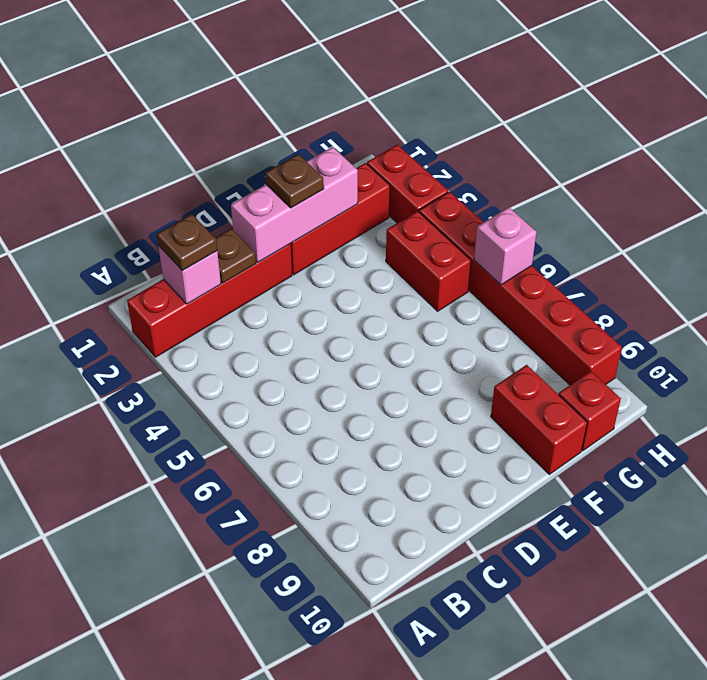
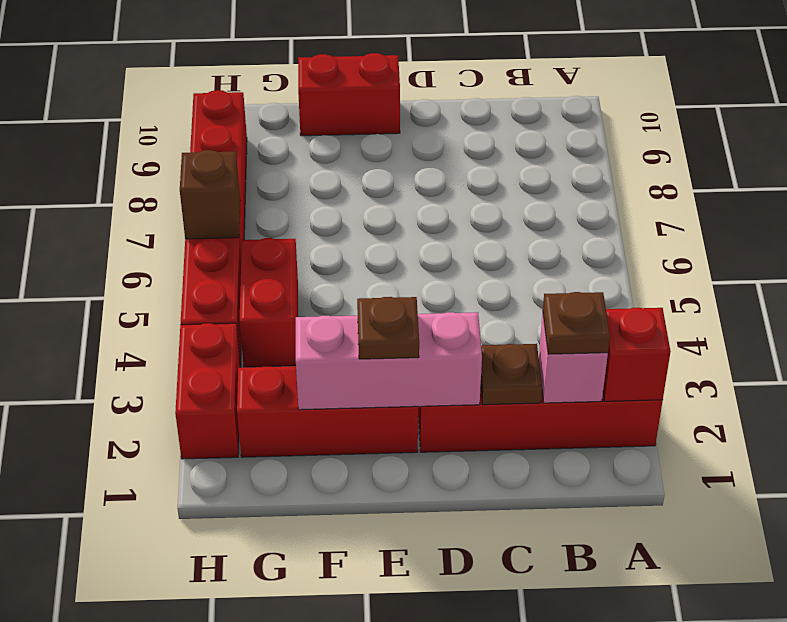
red 1x2 brick [491,365,587,474] -> red 1x2 brick turned to [298,53,400,136]
red 1x1 brick [559,371,621,451] -> red 1x1 brick moved to [603,308,671,401]
pink 1x1 brick [474,207,537,285] -> brown 1x1 brick [180,150,240,239]

